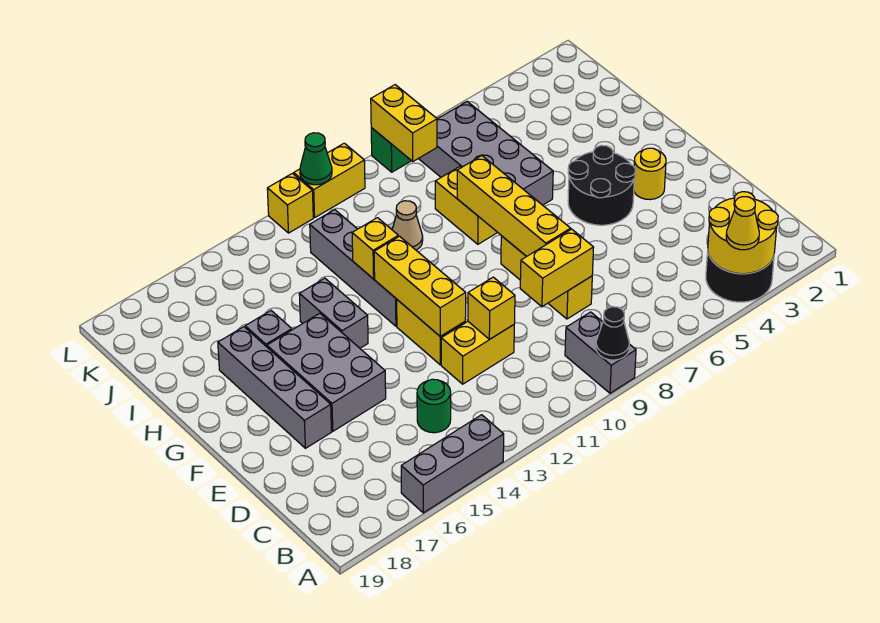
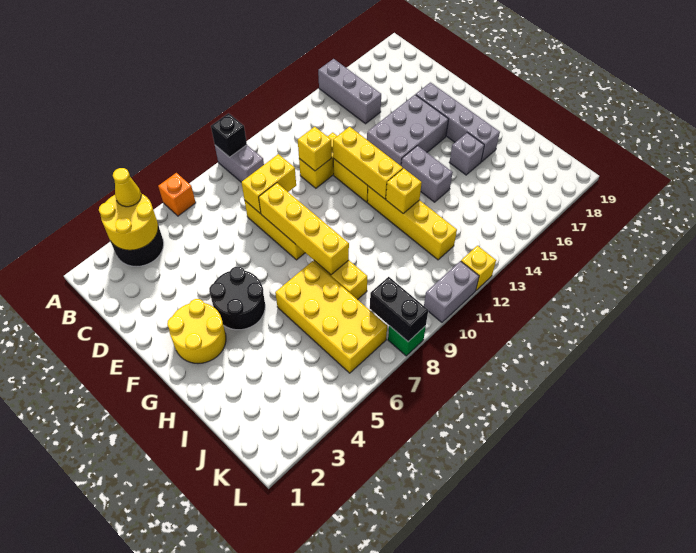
none -> orange 1x1 brick [158,173,196,216]
black 1x1 cone [596,307,629,360] -> black 1x1 brick [211,113,247,157]
grey 1x3 brick [401,415,504,513] -> grey 1x3 brick turned to [318,59,381,124]
green 1x1 round brick [417,379,451,433] -> none
grey 2x3 brick [267,313,386,431] -> grey 2x3 brick turned to [367,95,449,166]
yellow 1x1 round brick [634,148,666,200] -> yellow 2x2 round brick [167,299,226,363]
grey 1x4 brick [310,210,397,326] -> yellow 1x4 brick [367,186,457,260]
grey 2x4 brick [419,102,553,205] -> yellow 2x4 brick [275,261,387,373]
tan 1x1 cone [392,201,423,250] -> none
yellow 1x2 brick [371,85,437,161] -> black 1x2 brick [370,277,428,342]
yellow 1x2 brick [294,143,365,218] -> grey 1x2 brick [424,261,479,322]
green 1x1 cone [300,133,332,185] -> none

